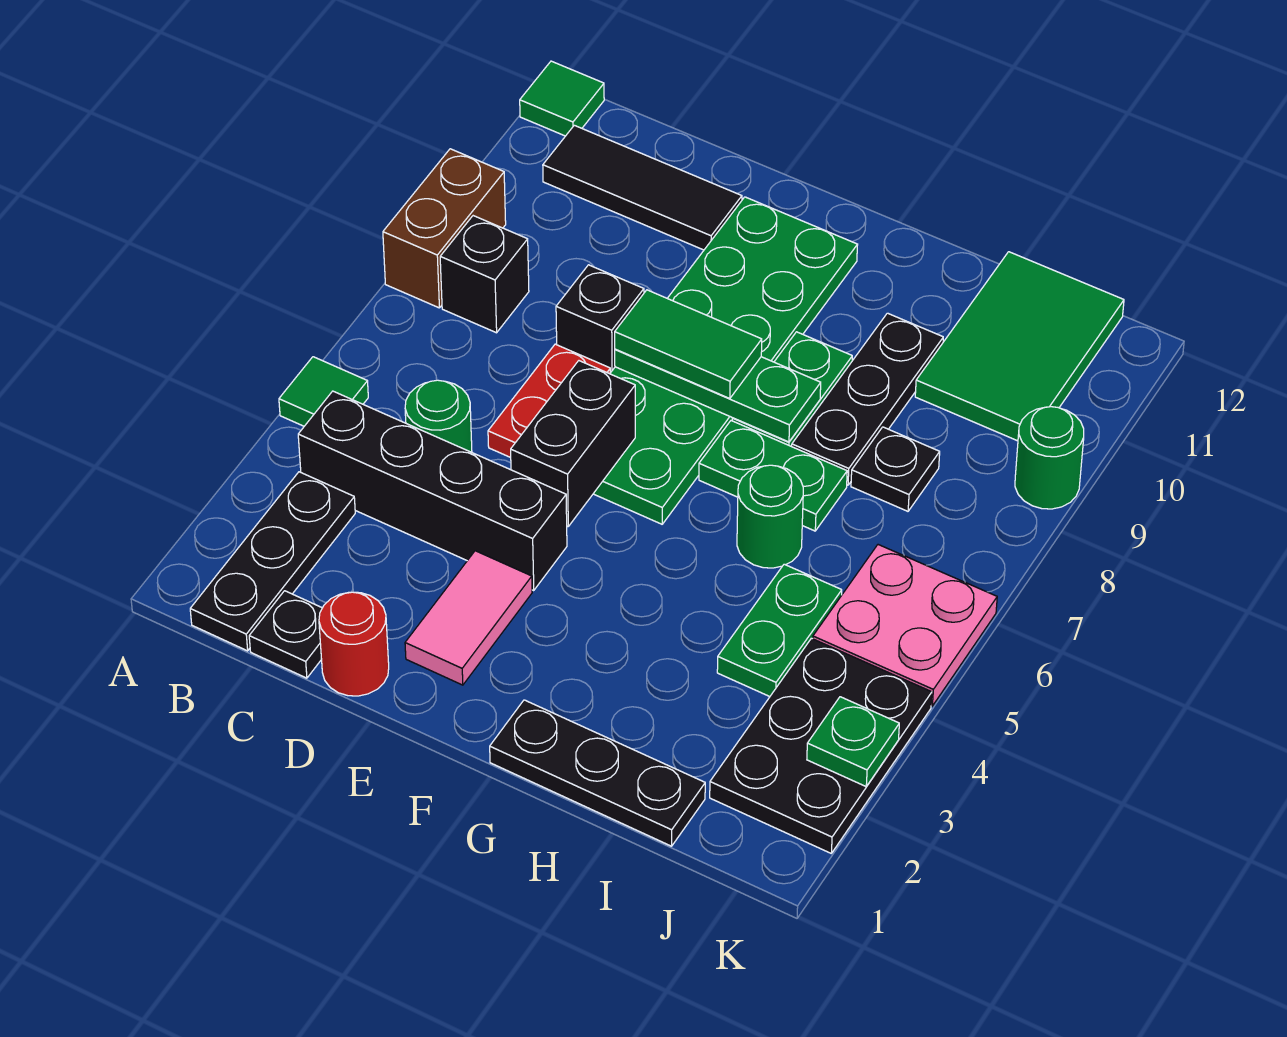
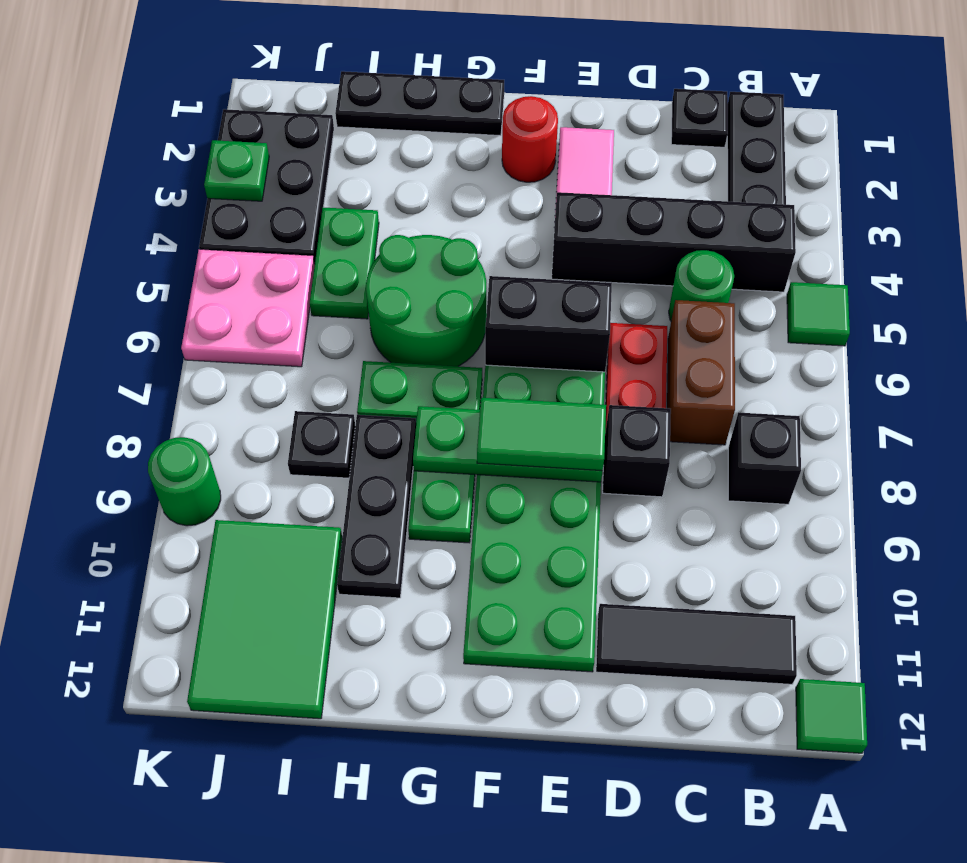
brown 1x2 brick [383,149,506,308] -> brown 1x2 brick moved to [667,300,735,445]
red 1x1 round brick [319,592,389,696] -> red 1x1 round brick moved to [502,96,558,182]
black 1x2 brick [511,361,635,526] -> black 1x2 brick turned to [485,276,612,372]
green 1x1 round brick [737,465,803,568] -> green 2x2 round brick [366,235,486,366]

